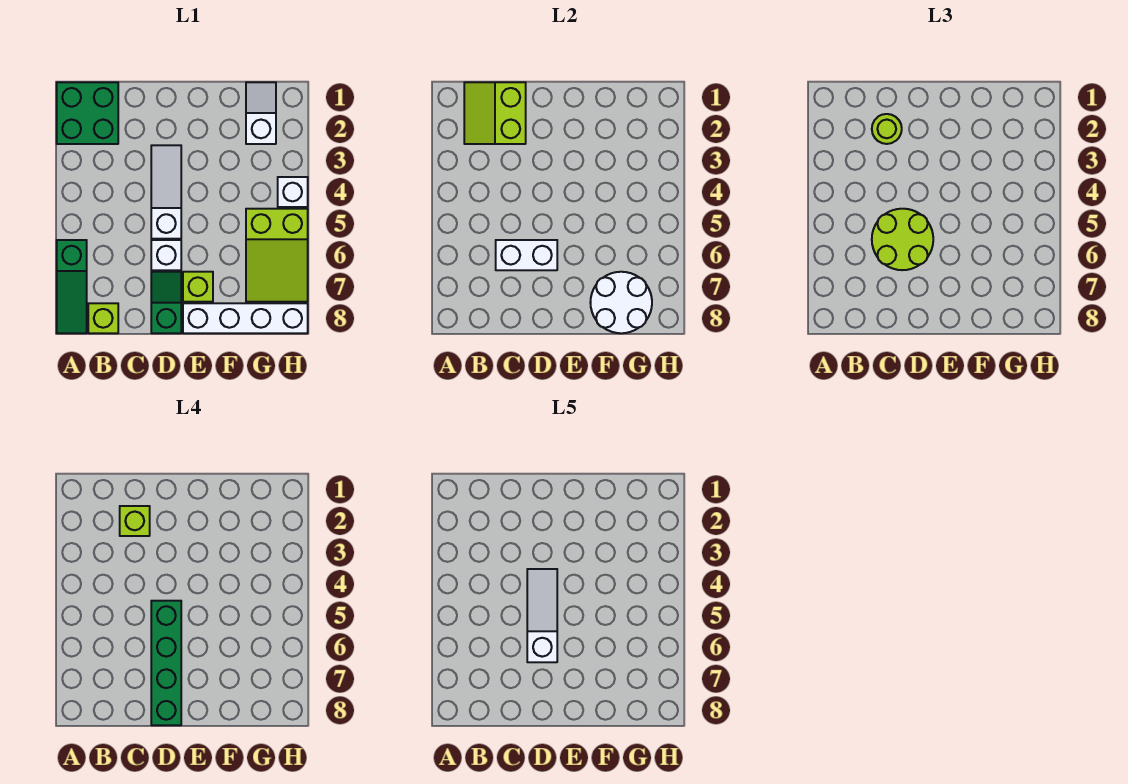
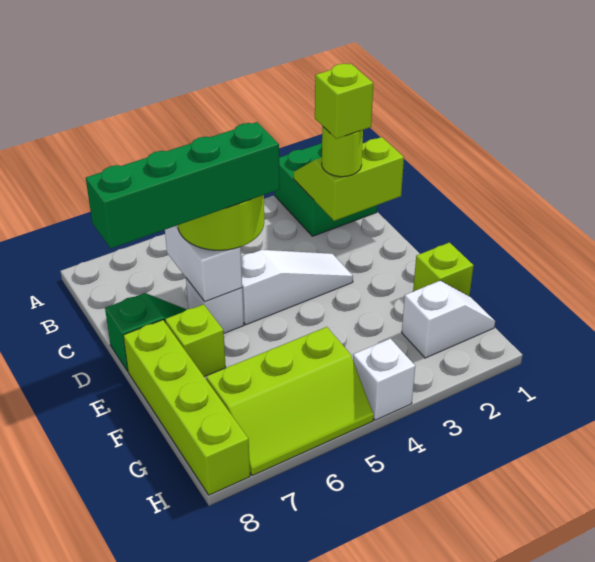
green 1x3 slope [57,240,87,333] -> none
lime 1x1 brick [88,303,118,333] -> lime 1x1 brick moved to [413,243,474,296]
white 1x3 slope [527,569,557,662] -> none
white 1x4 brick [183,303,308,333] -> lime 1x4 brick [123,320,250,495]
white 2x2 round brick [590,272,652,333] -> none
lime 2x3 slope [246,209,308,302] -> lime 2x3 slope turned to [206,327,374,476]

